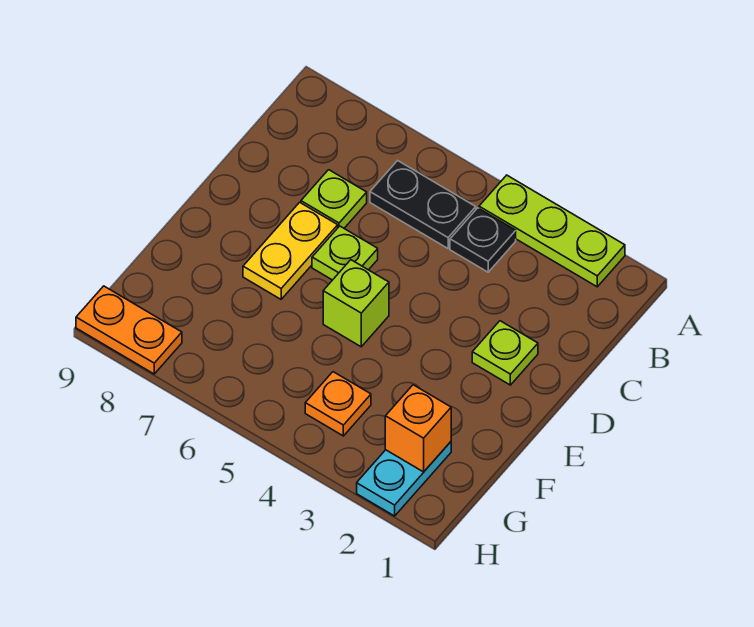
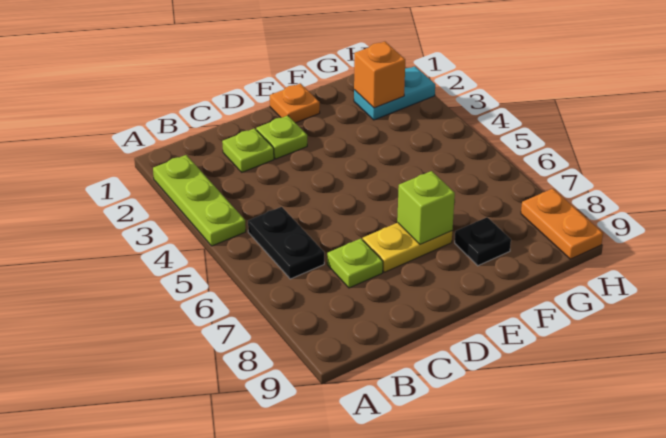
black 1x1 plate [450,208,516,272] -> black 1x1 plate moved to [455,217,511,266]
lime 1x1 plate [312,226,378,280] -> lime 1x1 plate moved to [222,128,274,172]
lime 1x1 brick [323,260,389,347] -> lime 1x1 brick moved to [397,171,455,245]
orange 1x1 plate [305,372,371,436] -> orange 1x1 plate moved to [270,83,320,123]

